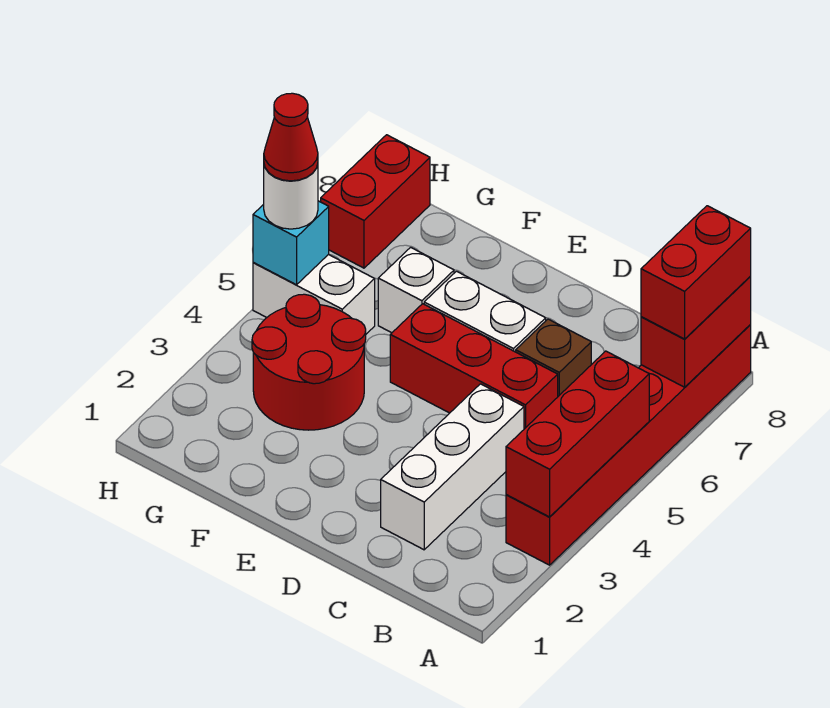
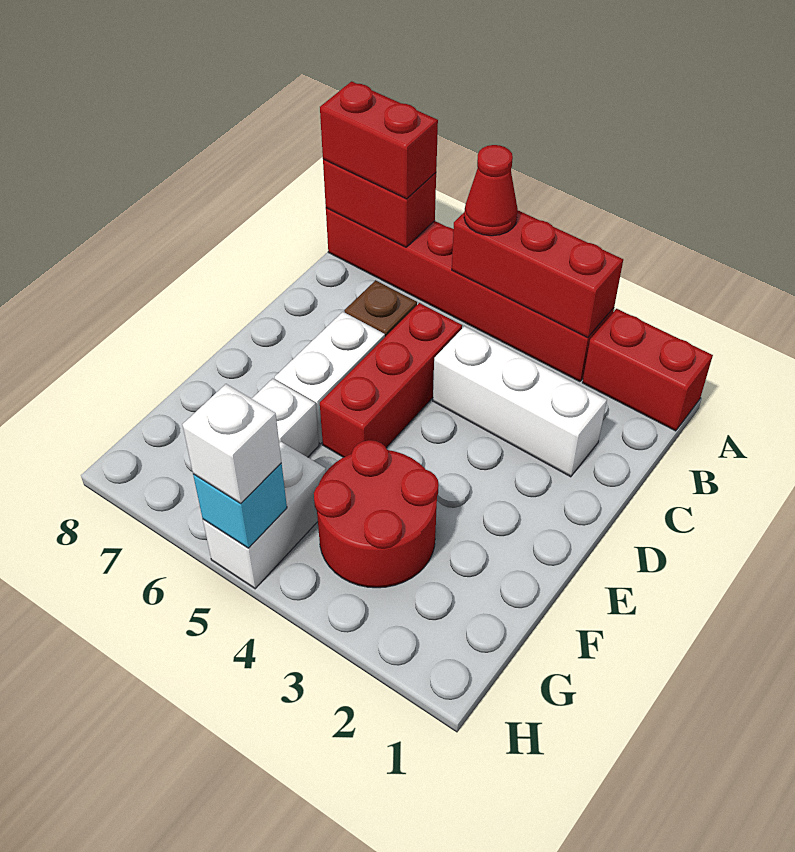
white 1x1 round brick [264,164,318,229] -> white 1x1 brick [182,384,281,504]
red 1x1 cone [264,93,318,181] -> red 1x1 cone moved to [464,145,518,236]
red 1x2 brick [321,135,430,268] -> red 1x2 brick moved to [582,309,713,431]

